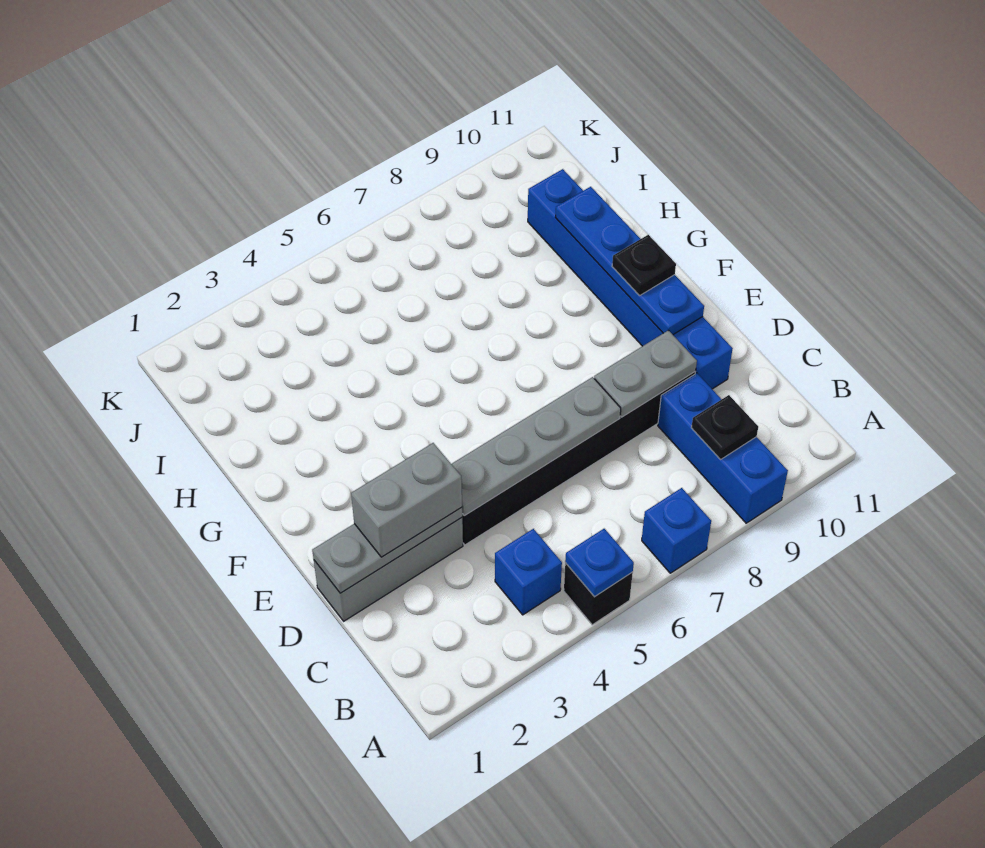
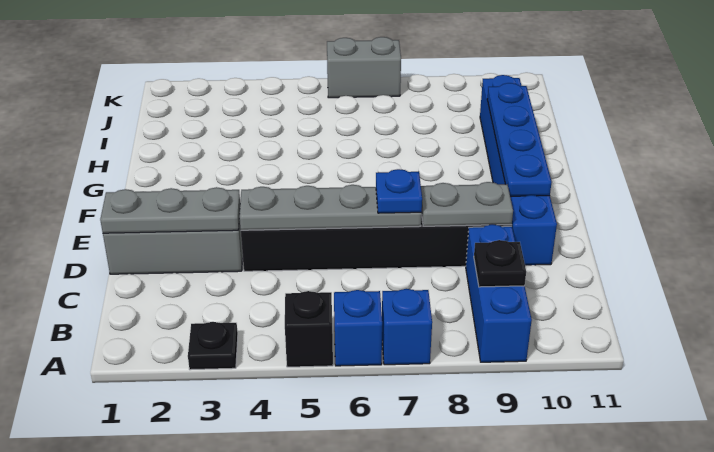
blue 1x1 plate [565,529,634,597] -> blue 1x1 plate moved to [376,169,422,213]
blue 1x1 brick [495,529,562,615] -> blue 1x1 brick moved to [334,290,382,366]
grey 1x2 brick [351,443,462,557] -> grey 1x2 brick moved to [327,37,401,98]
black 1x1 plate [612,235,676,296] -> black 1x1 plate moved to [188,322,238,370]

